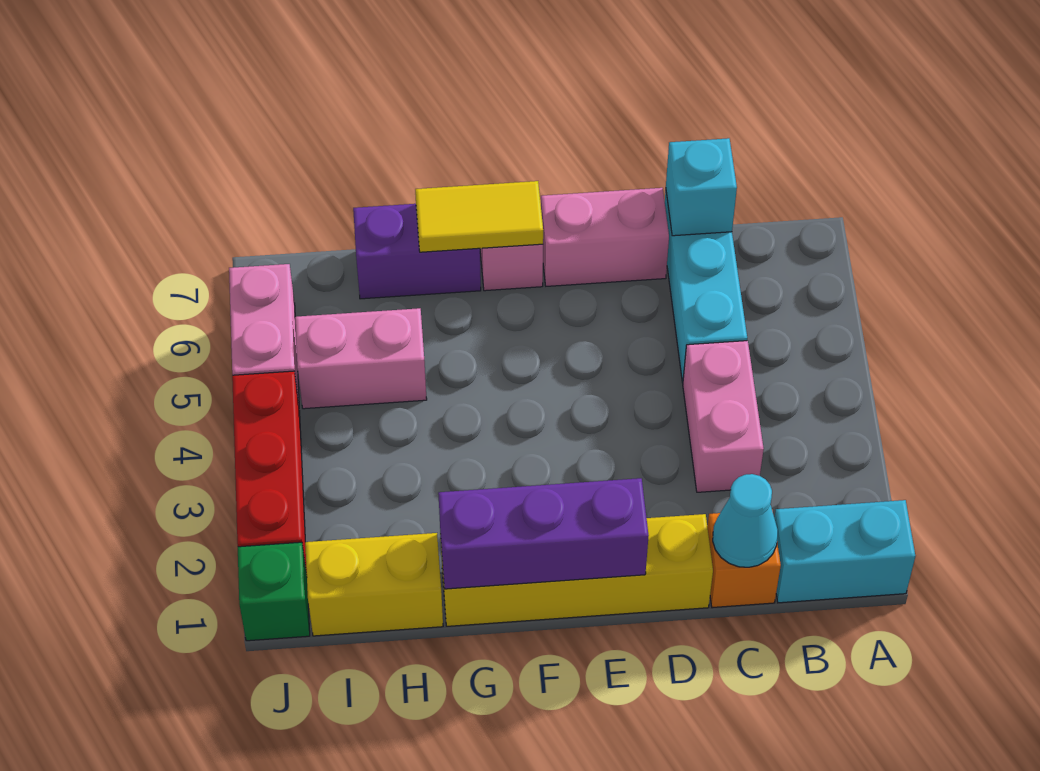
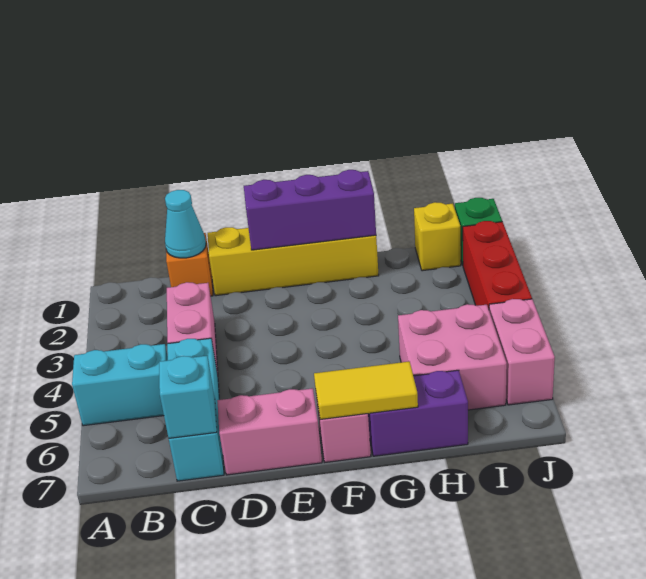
cyan 1x2 brick [774,500,915,603] -> cyan 1x2 brick moved to [72,344,168,426]
yellow 1x2 brick [305,533,443,636] -> yellow 1x1 brick [414,202,461,271]
pink 1x2 brick [295,308,427,409] -> pink 2x2 brick [398,304,507,410]

